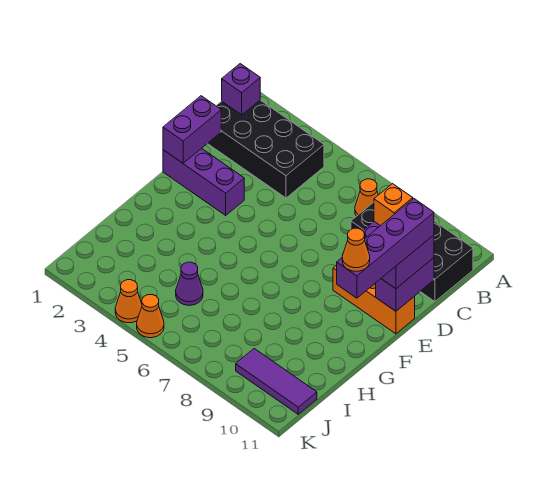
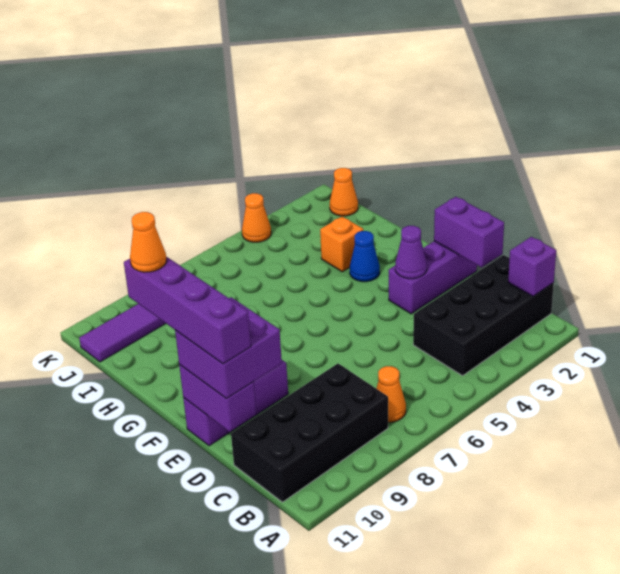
orange 1x1 brick [374,184,413,226] -> orange 1x1 brick moved to [320,217,363,272]
orange 1x3 brick [333,265,415,334] -> purple 1x3 brick [183,360,288,446]
none -> blue 1x1 cone [350,231,380,282]
purple 1x1 cone [176,262,203,305] -> purple 1x1 cone moved to [395,226,427,279]
orange 1x1 cone [137,295,164,338] -> orange 1x1 cone moved to [330,168,358,216]

